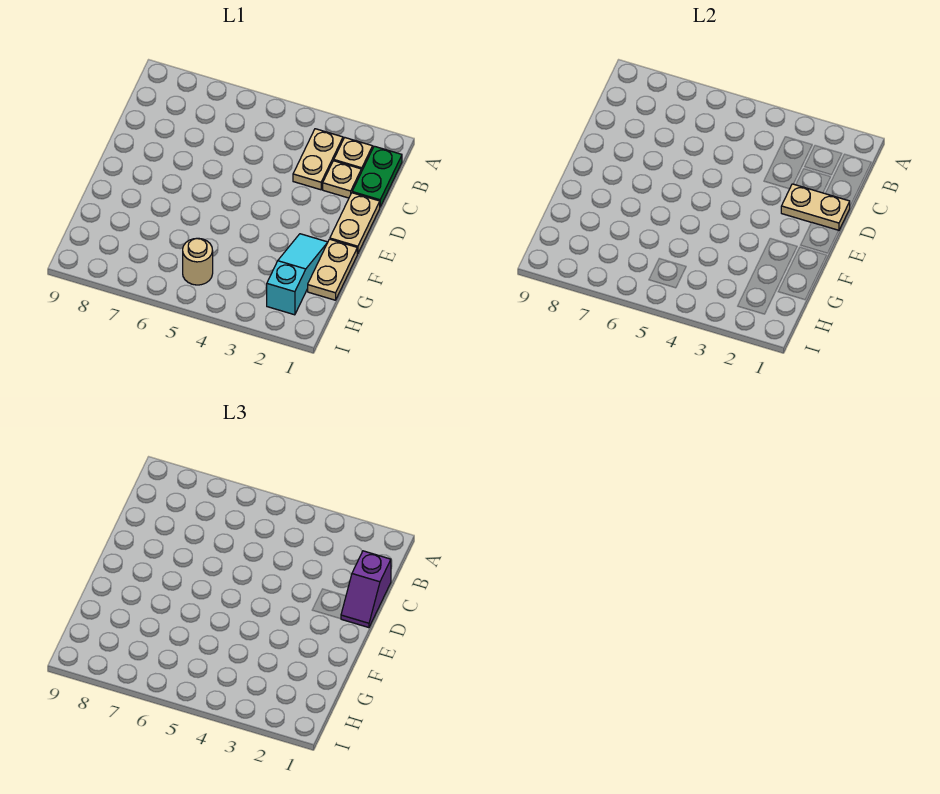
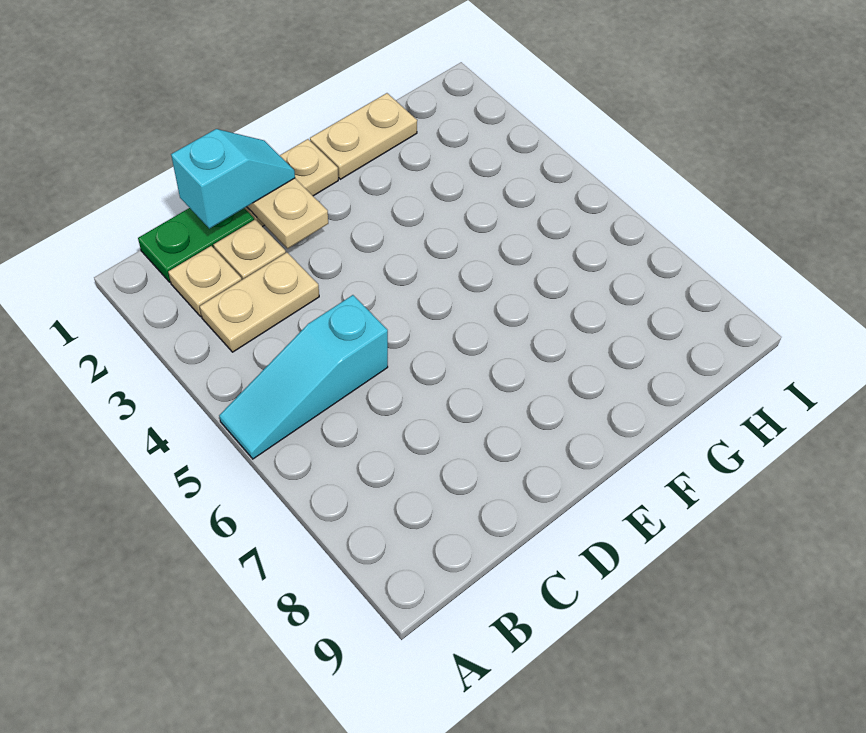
purple 1x2 slope [341,551,391,628] -> cyan 1x2 slope [171,129,295,229]
cyan 1x3 slope [267,234,328,315] -> cyan 1x3 slope moved to [219,295,388,459]
tan 1x1 round brick [183,238,213,285] -> none

